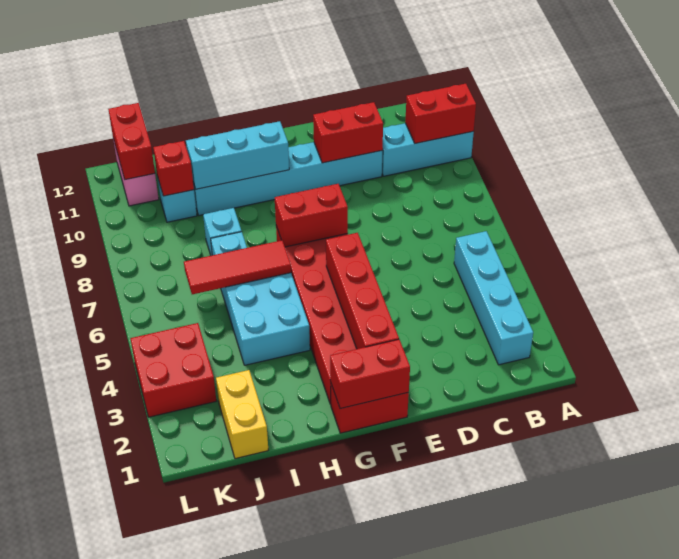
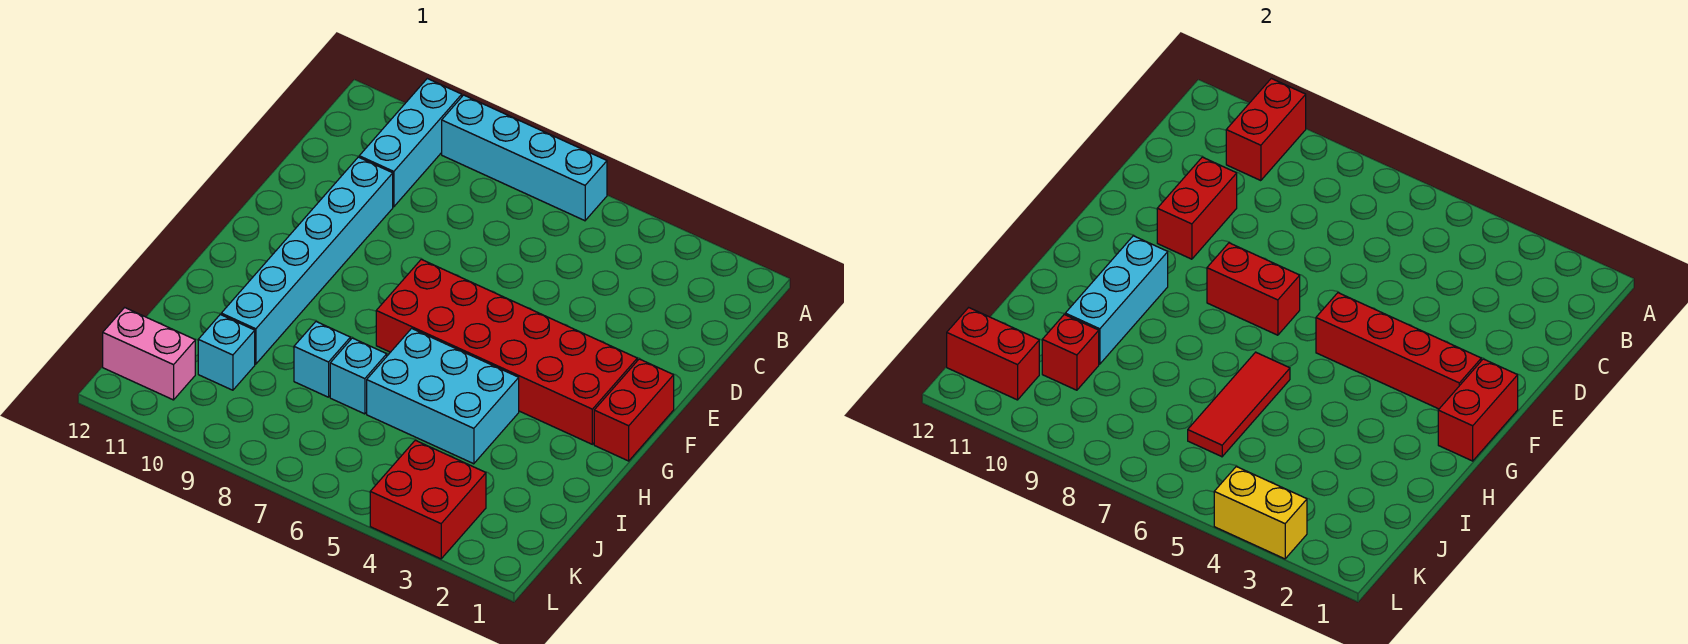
cyan 1x4 brick [454,231,533,365] -> cyan 1x4 brick moved to [442,95,607,221]
red 1x2 brick [275,184,348,247] -> red 1x2 brick turned to [1207,243,1300,335]
yellow 1x2 brick [216,370,268,459] -> yellow 1x2 brick moved to [1214,467,1307,559]

